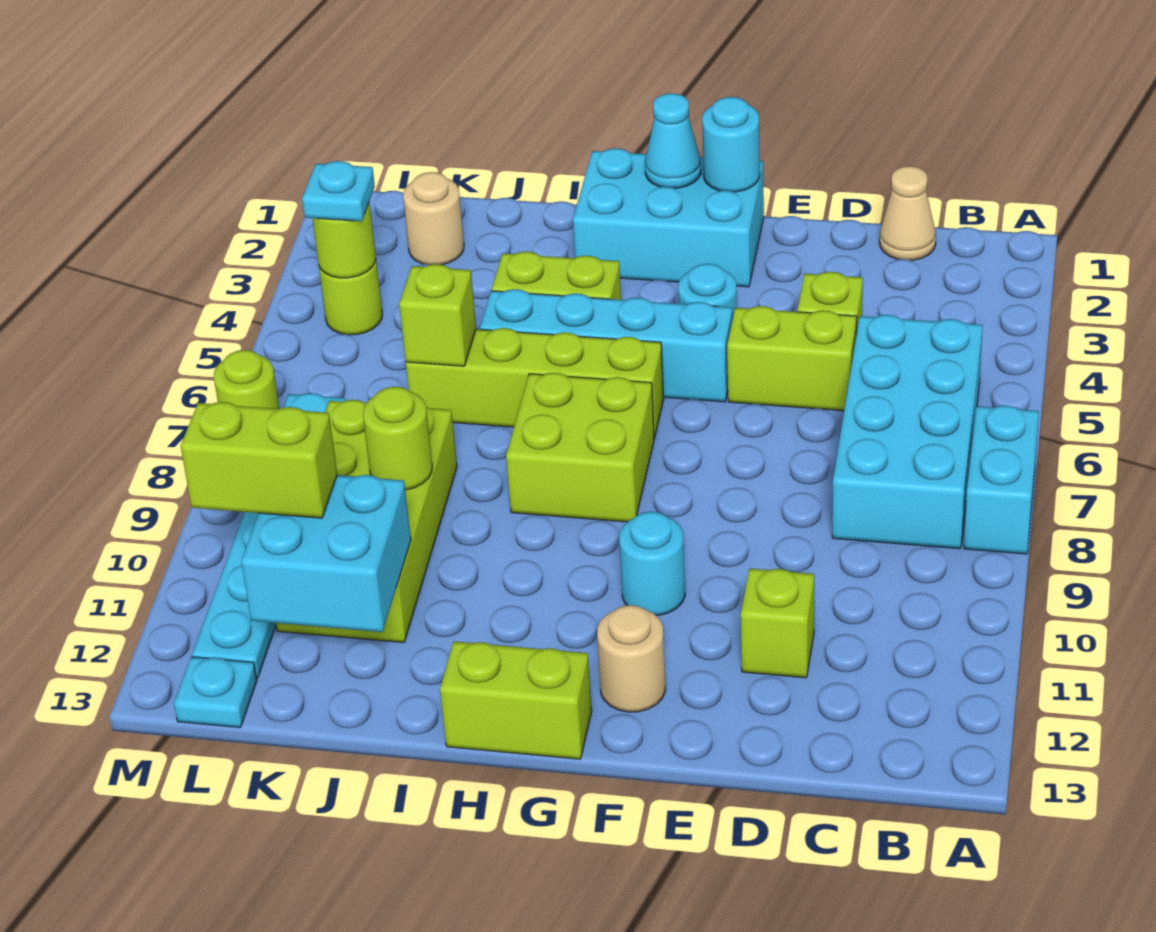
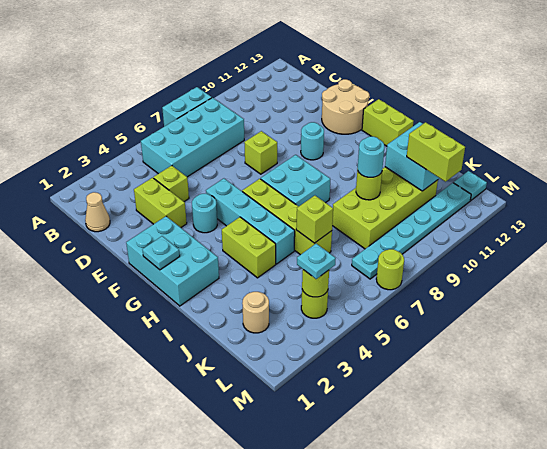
lime 1x2 brick [727,306,857,411] -> lime 1x2 brick moved to [134,178,187,228]
lime 1x1 brick [741,568,814,678] -> lime 1x1 brick moved to [244,131,277,174]
cyan 1x1 round brick [702,97,760,192] -> cyan 1x1 round brick moved to [358,136,384,177]
tan 1x1 round brick [597,605,665,712] -> tan 2x2 round brick [322,79,369,134]
cyan 1x1 cone [645,93,701,188] -> cyan 1x1 plate [142,236,180,270]
lime 2x2 brick [506,373,654,522] -> cyan 2x2 brick [261,155,330,206]

